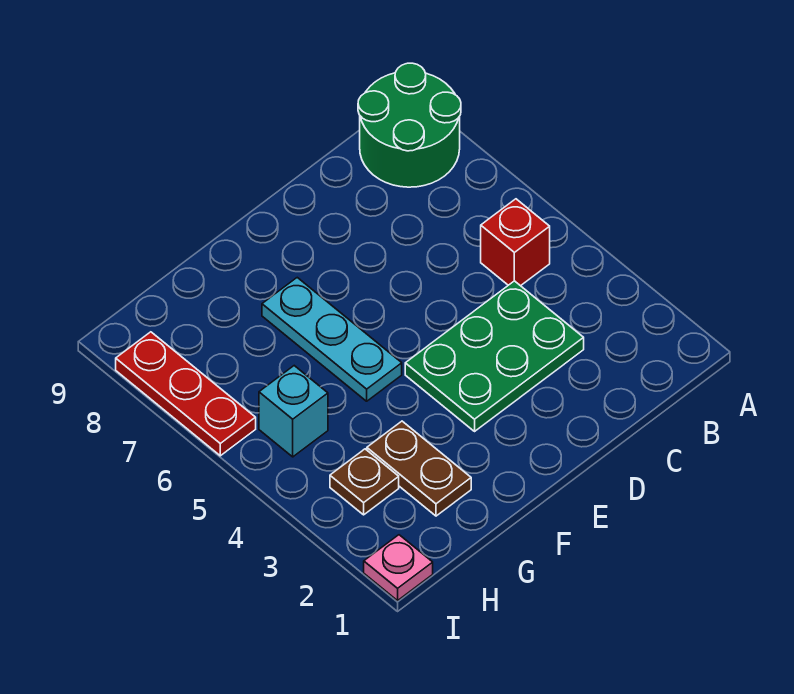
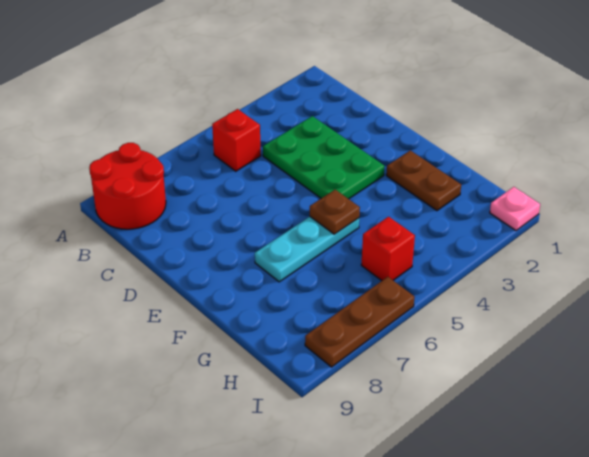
green 2x2 round brick [358,63,461,187] -> red 2x2 round brick [89,143,166,229]
brown 1x2 plate [367,421,471,516] -> brown 1x2 plate turned to [386,150,461,211]
brown 1x1 plate [330,449,399,515] -> brown 1x1 plate moved to [310,190,360,234]
cyan 1x1 brick [259,366,328,457] -> red 1x1 brick [361,217,415,281]
red 1x3 plate [116,332,256,456] -> brown 1x3 plate [305,277,414,367]

